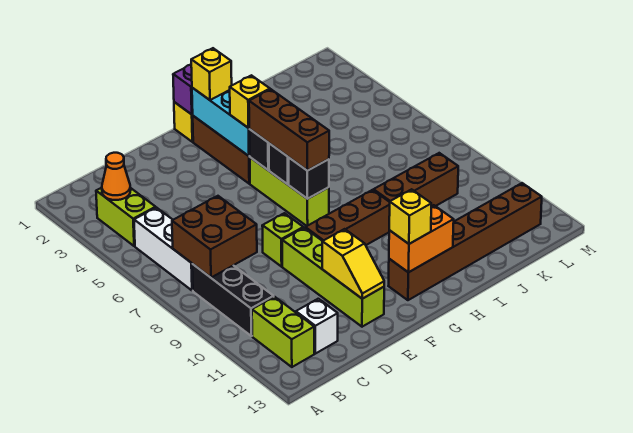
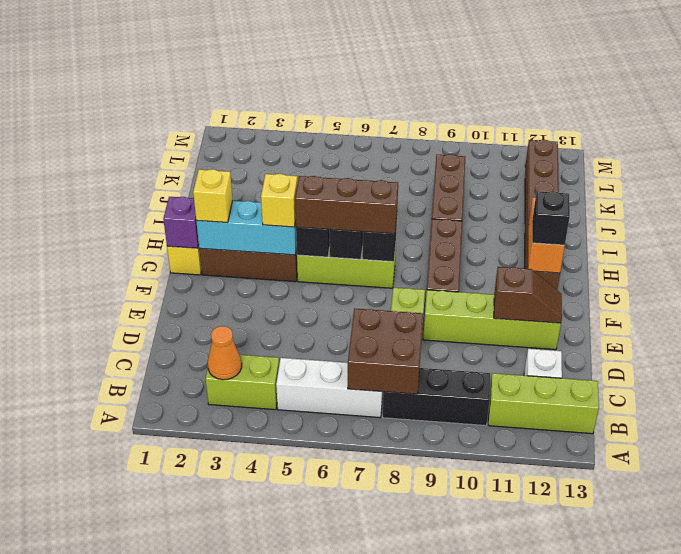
lime 1x2 brick [252,297,314,367] -> lime 1x3 brick [488,373,599,434]
yellow 1x2 slope [322,229,384,299] -> brown 1x2 slope [494,267,562,323]
yellow 1x1 brick [389,189,431,244] -> black 1x1 brick [532,191,570,245]

